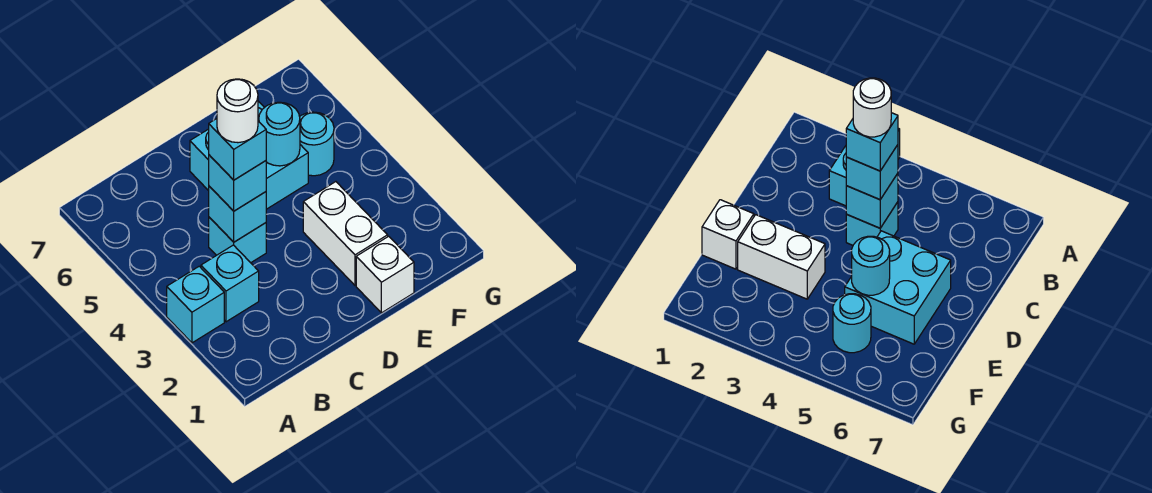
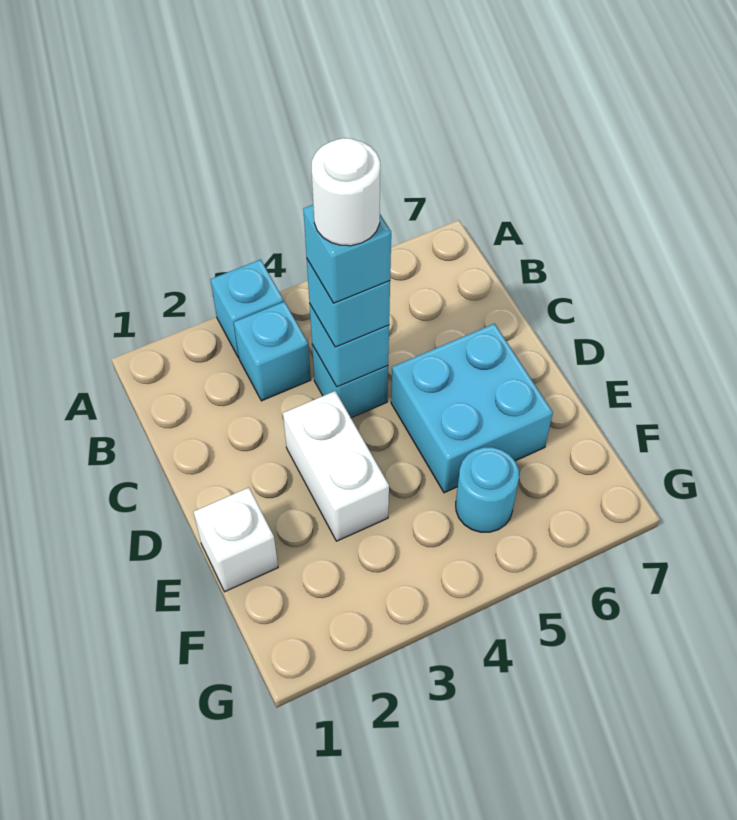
white 1x2 brick [303,182,388,285] -> white 1x2 brick turned to [283,391,389,541]
cyan 1x1 round brick [259,102,300,166] -> none

